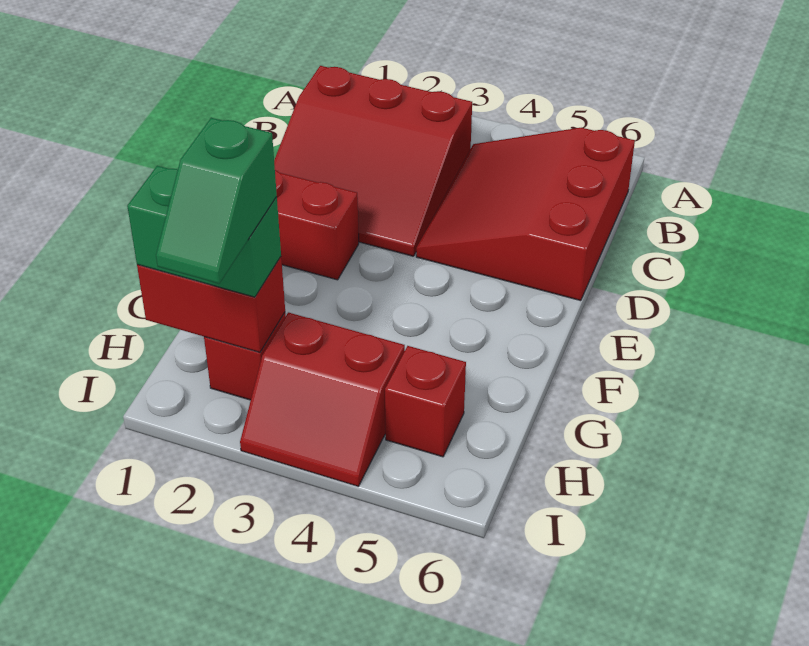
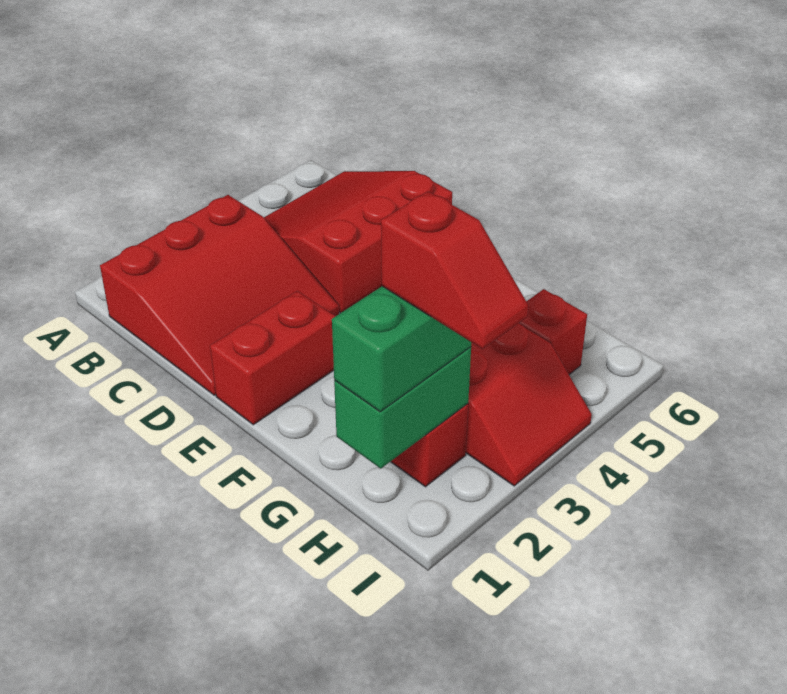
red 3x3 slope [416,128,635,301] -> red 3x3 slope turned to [264,171,452,313]
red 1x2 brick [137,257,285,352] -> green 1x2 brick [334,347,471,468]
green 1x2 slope [156,118,277,284] -> red 1x2 slope [381,192,528,349]

